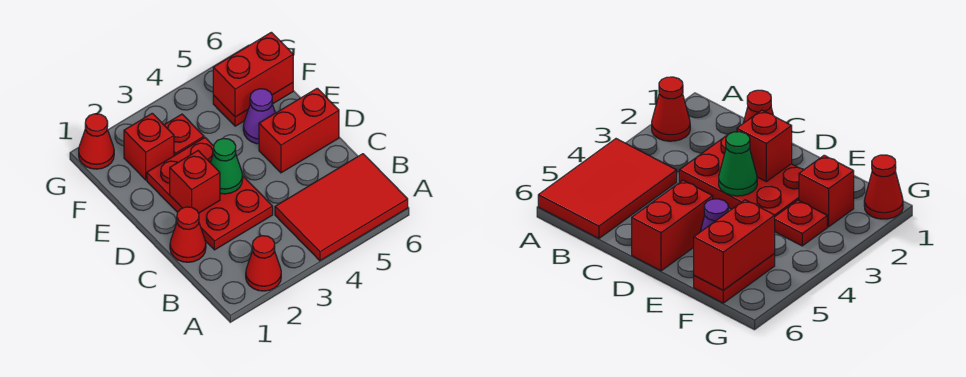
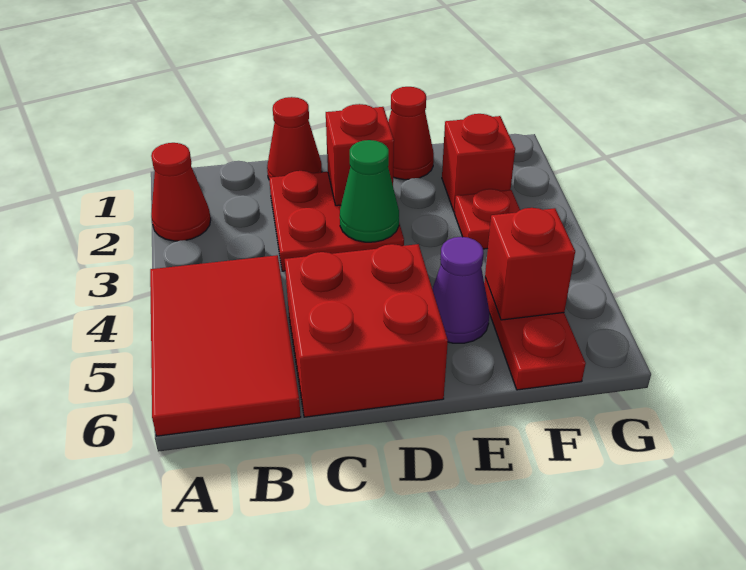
red 2x3 plate [147,138,273,250] -> red 2x2 plate [269,171,404,271]
red 1x2 brick [259,88,339,173] -> red 2x2 brick [285,244,448,417]
red 1x2 brick [213,32,293,117] -> red 1x1 brick [485,208,575,320]
red 1x1 cone [79,114,114,169] -> red 1x1 cone moved to [388,87,434,180]

